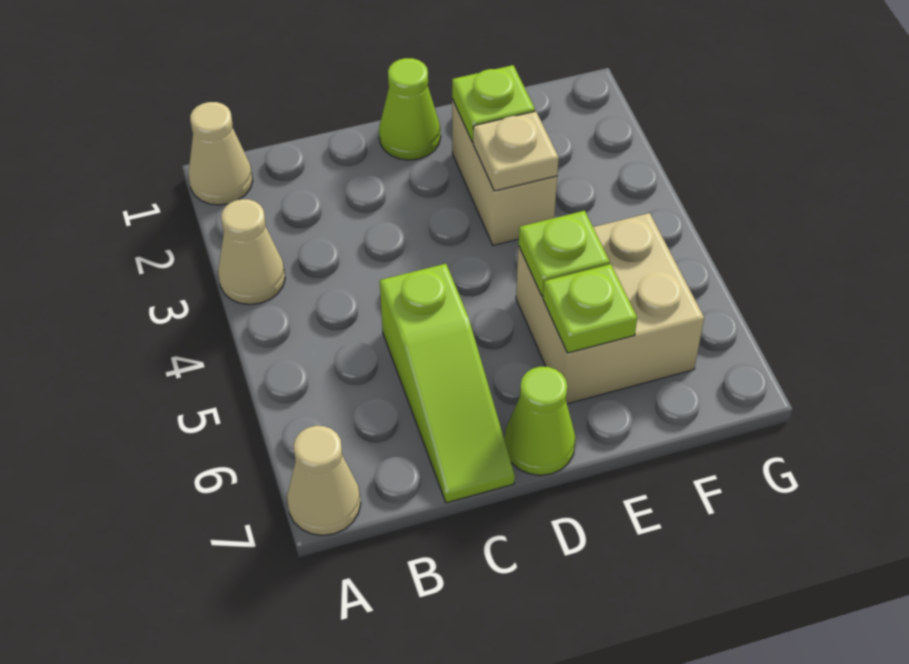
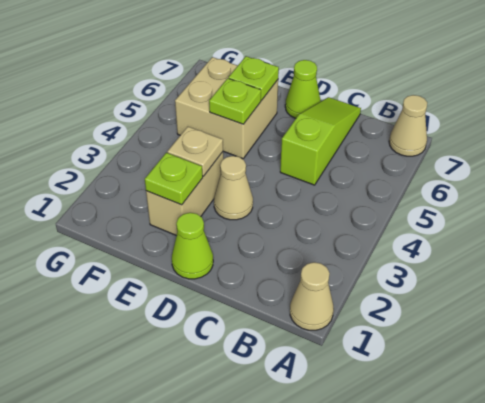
tan 1x1 cone [218,199,285,304] -> tan 1x1 cone moved to [214,156,253,220]

